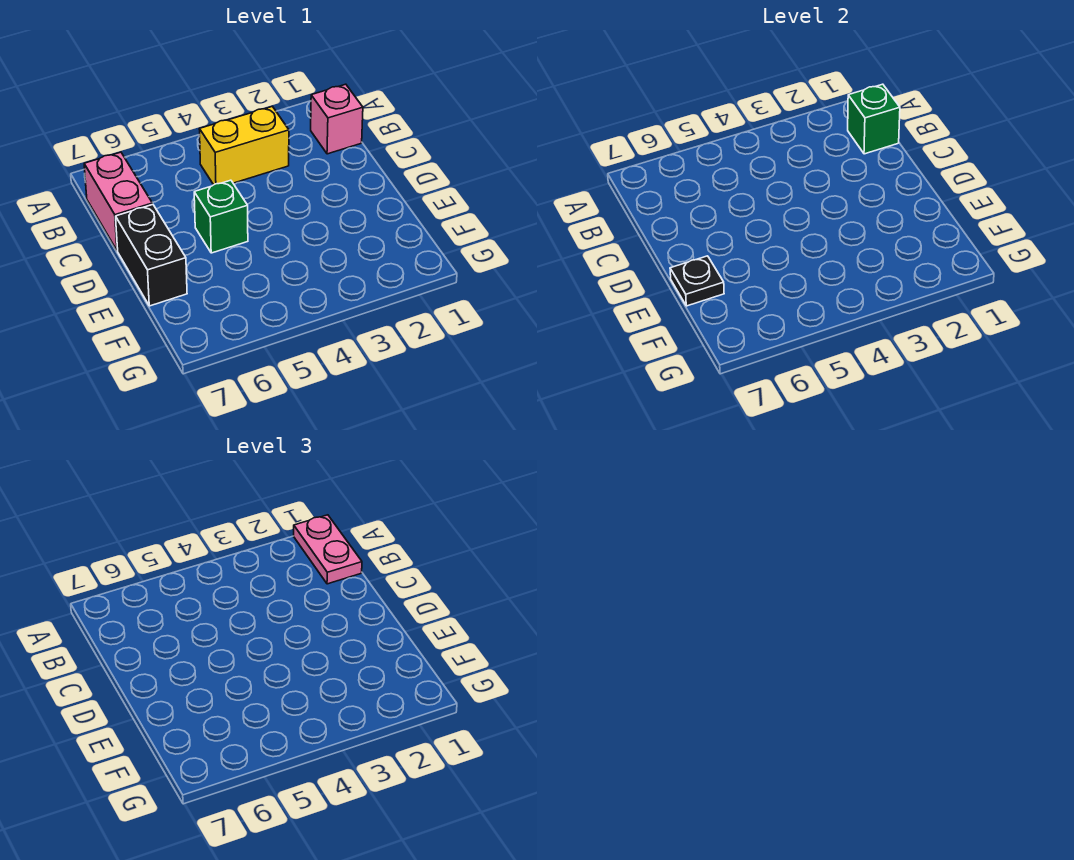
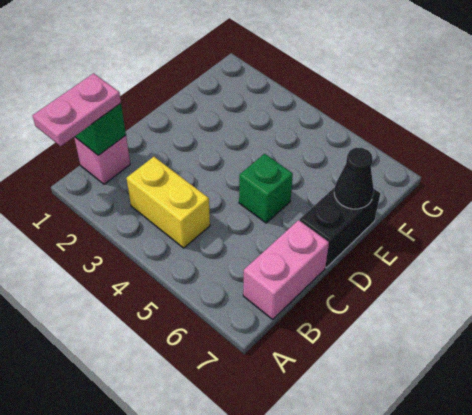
black 1x1 plate [670,256,724,306] -> black 1x1 cone [334,148,374,209]

